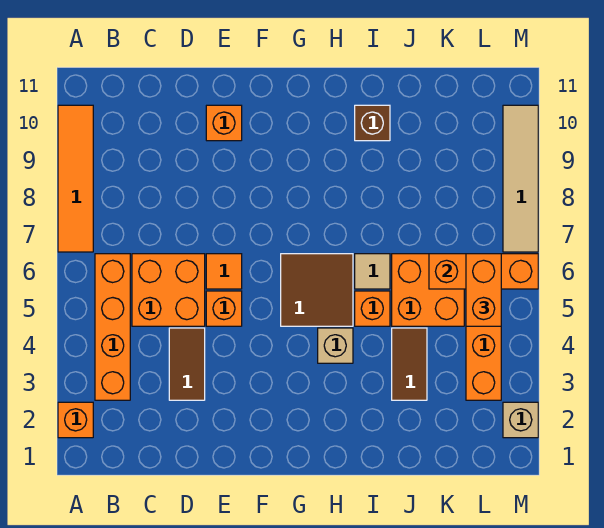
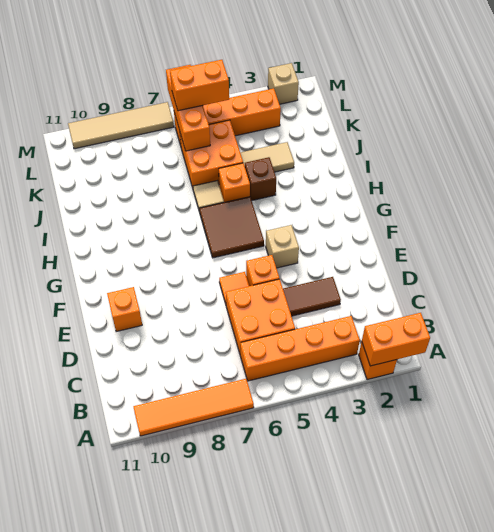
none -> orange 1x2 brick [362,313,430,366]
tan 1x1 brick [318,328,353,363] -> tan 1x1 brick moved to [266,225,299,268]
brown 1x1 brick [355,105,390,141] -> brown 1x1 brick moved to [245,157,276,200]
brown 1x2 tile [392,328,427,400] -> tan 1x2 tile [240,142,294,172]

